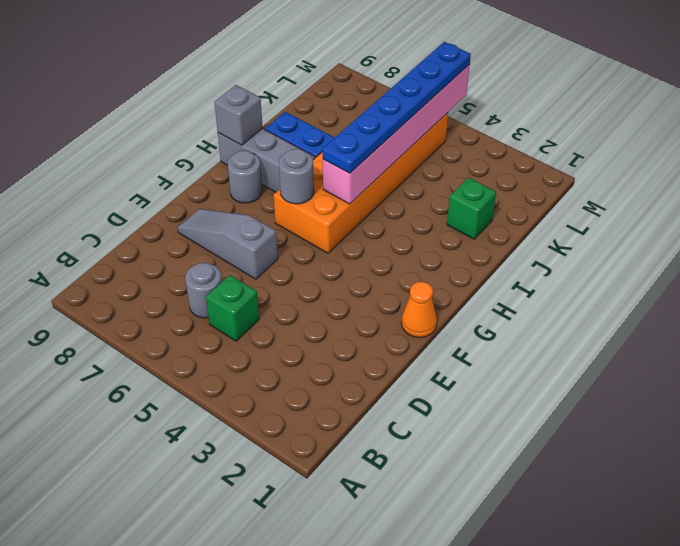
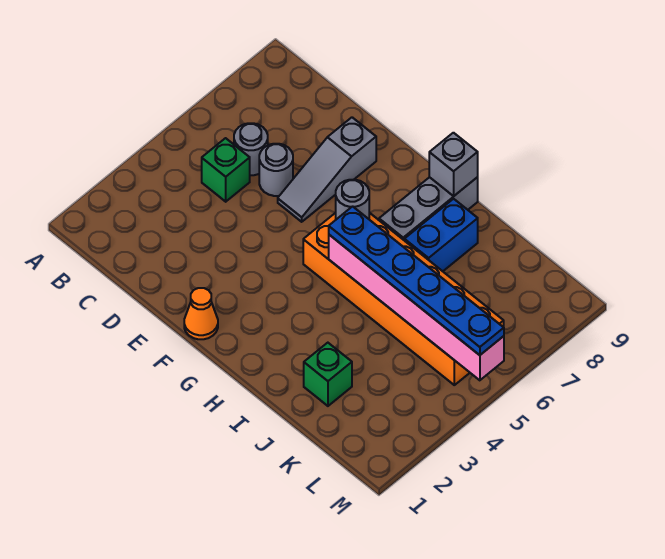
grey 1x3 slope [177,209,278,279] -> grey 1x3 slope turned to [278,117,376,222]
grey 1x1 round brick [228,151,262,203] -> grey 1x1 round brick moved to [259,144,293,196]

